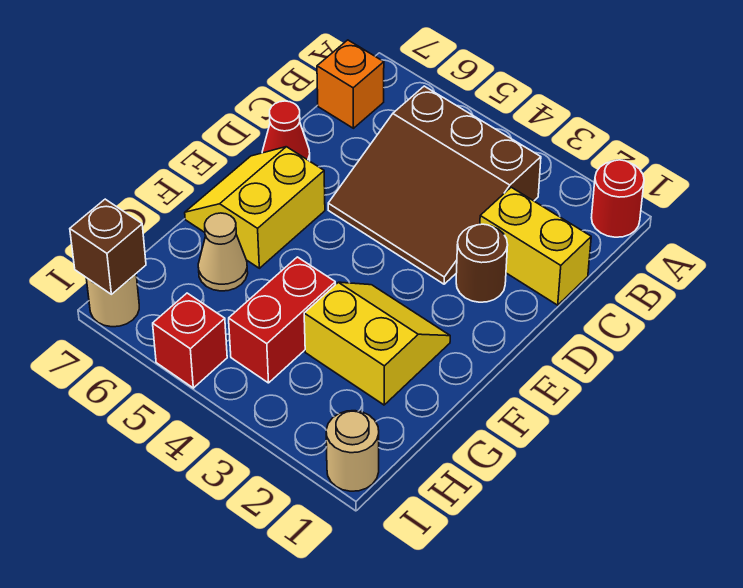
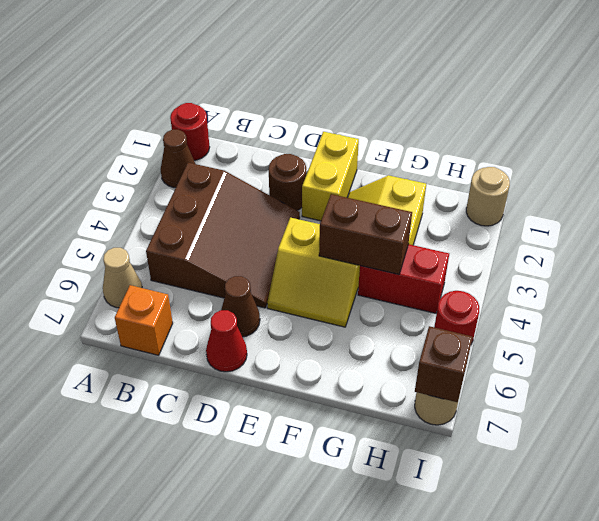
none -> brown 1x1 cone [161,130,195,188]
yellow 1x2 brick [480,187,591,305] -> yellow 1x2 brick moved to [302,132,359,221]
none -> brown 1x1 cone [221,276,260,337]
yellow 2x2 slope [185,147,325,268] -> yellow 2x2 slope moved to [267,218,360,327]
none -> brown 1x2 brick [319,194,412,274]
tan 1x1 cone [198,213,248,291] -> tan 1x1 cone moved to [103,248,142,308]
red 1x1 brick [153,293,227,388] -> red 1x1 round brick [434,291,479,344]

